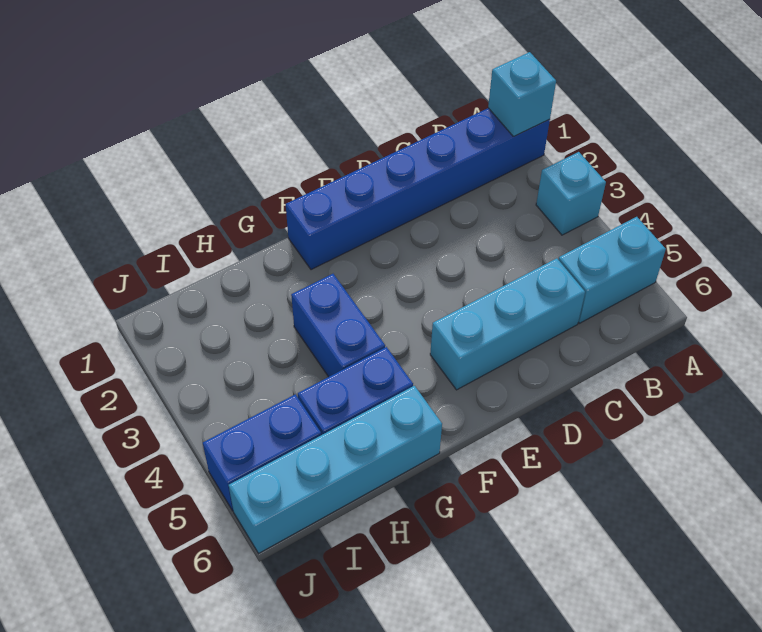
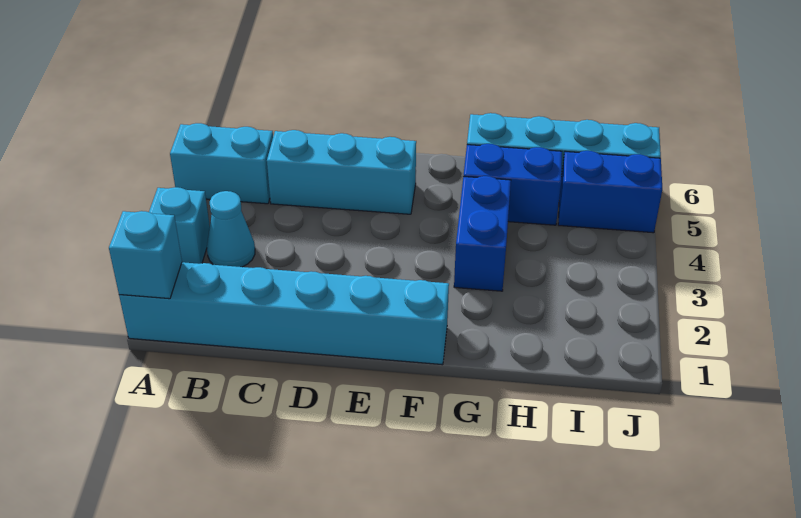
blue 1x6 brick [286,108,550,270] -> cyan 1x6 brick [119,262,449,365]
none -> cyan 1x1 cone [207,191,255,267]

